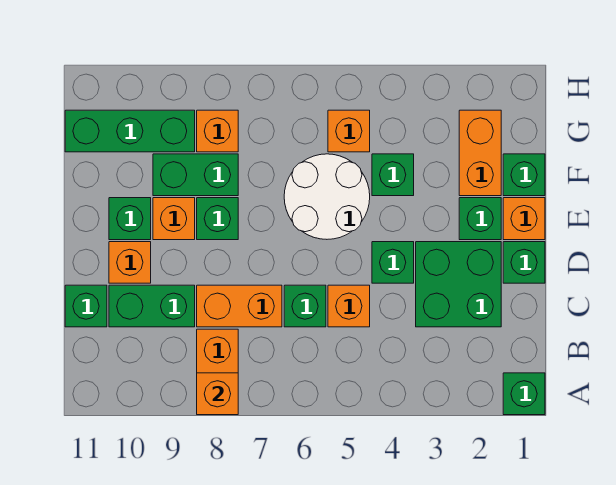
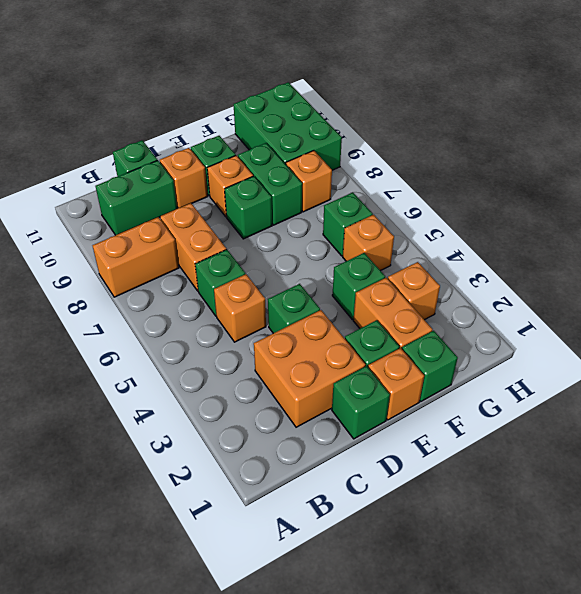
green 1x1 brick [503,373,545,415] -> green 1x1 brick moved to [323,192,373,256]
orange 1x1 brick [197,373,238,415] -> orange 1x1 brick moved to [388,262,440,320]
green 2x2 brick [416,242,501,327] -> orange 2x2 brick [254,310,365,427]
green 1x2 brick [109,285,195,327] -> green 1x2 brick turned to [96,160,177,235]
white 2x2 round brick [284,154,370,239] -> none
orange 1x2 brick [459,110,501,196] -> orange 1x2 brick turned to [353,278,432,349]
green 1x3 brick [65,110,195,152] -> green 2x3 brick [234,82,342,170]

